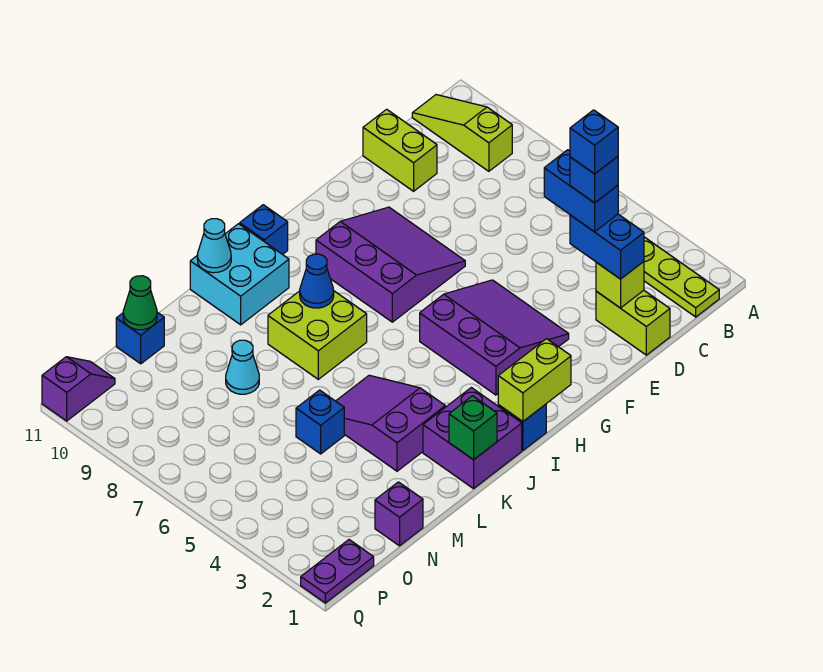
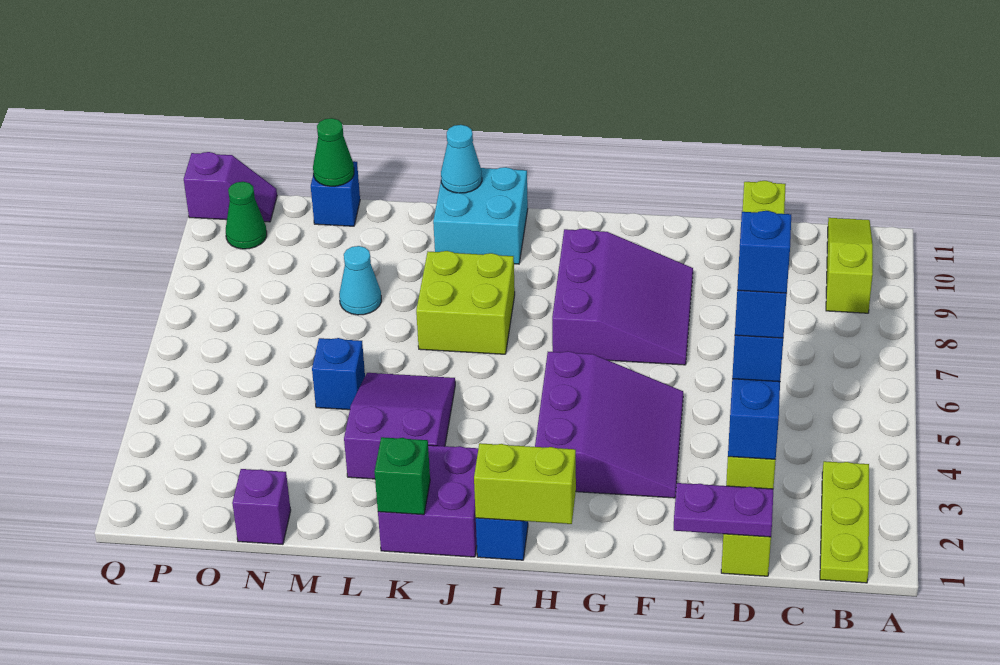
blue 1x1 brick [240,205,288,255] -> none
blue 1x1 cone [300,254,334,308] -> none
purple 1x2 plate [301,540,374,603] -> purple 1x2 plate moved to [674,483,773,537]
none -> green 1x1 cone [226,182,267,249]

